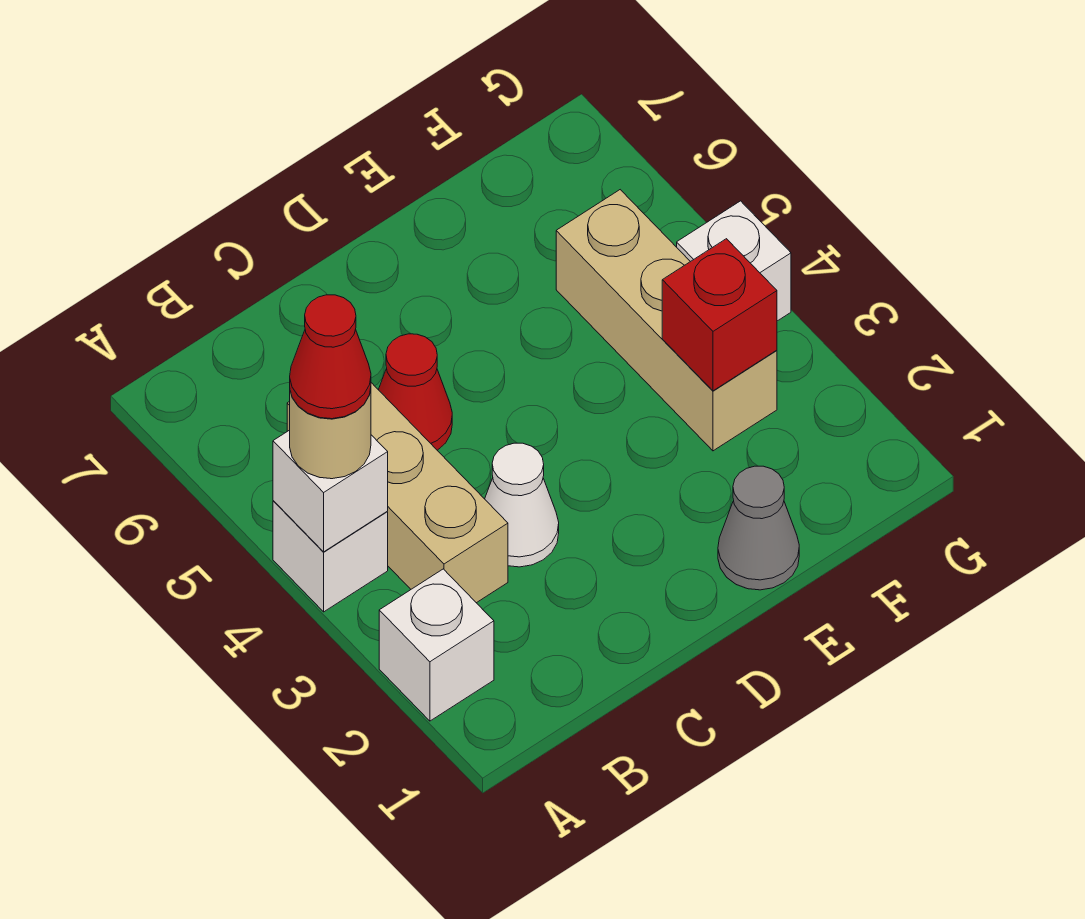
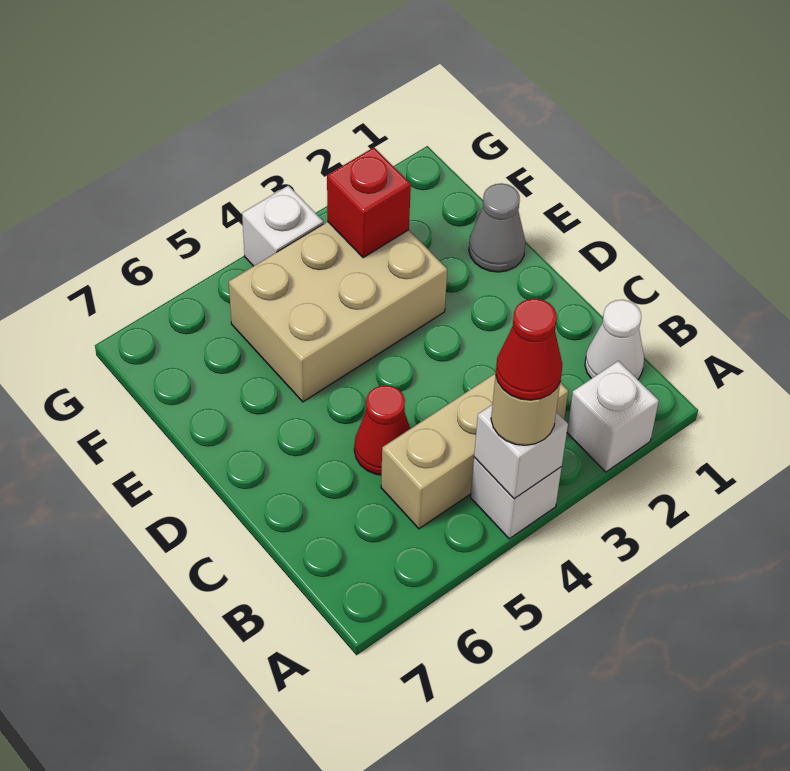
white 1x1 cone [485,443,559,567] -> white 1x1 cone moved to [585,300,644,379]
tan 1x3 brick [556,190,777,451] -> tan 2x3 brick [229,222,447,402]

